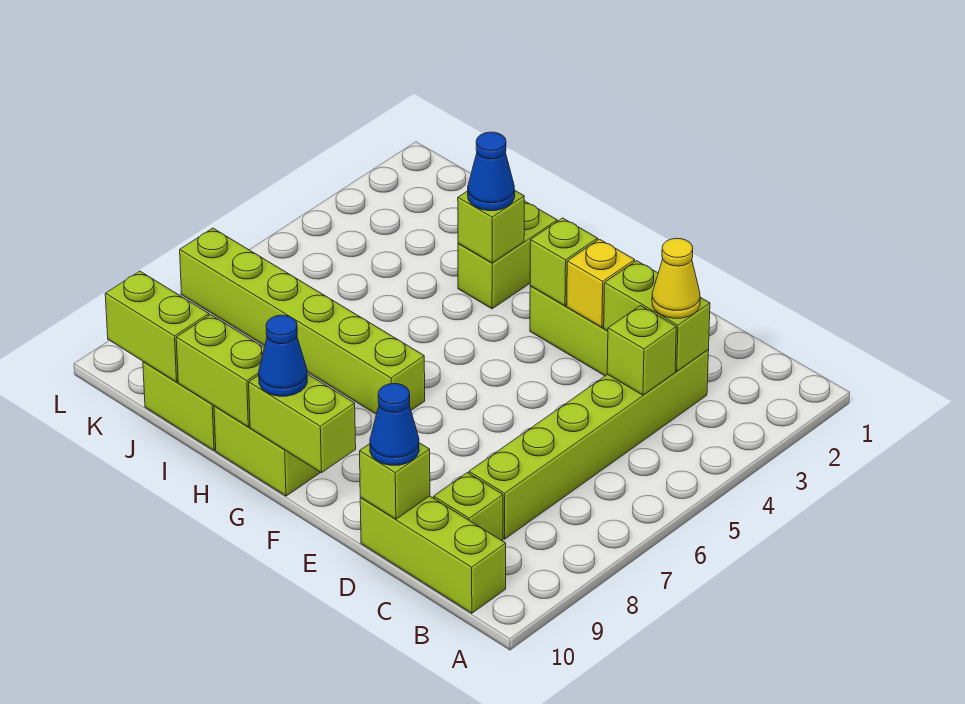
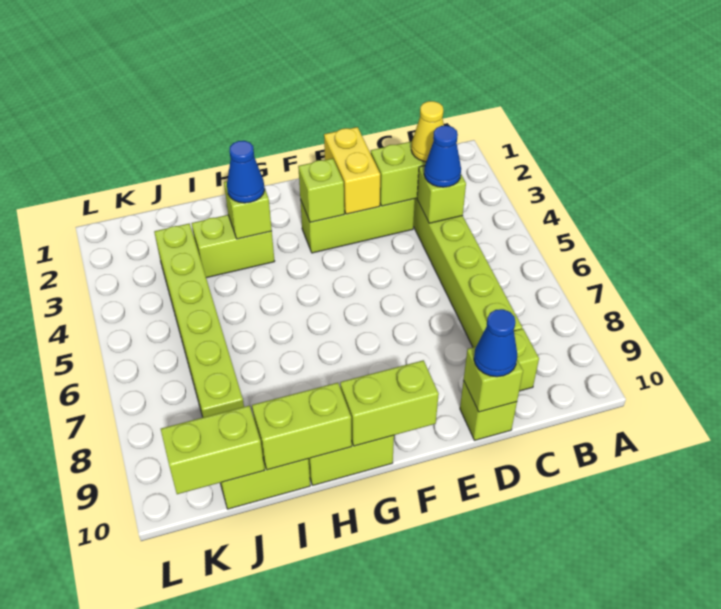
lime 1x3 brick [360,496,506,613] -> lime 1x1 brick [460,381,517,440]
yellow 1x1 brick [567,239,635,327] -> yellow 1x2 brick [324,127,380,214]
lime 1x6 brick [180,228,425,414] -> lime 1x6 brick turned to [154,224,244,417]
blue 1x1 cone [259,315,307,396] -> blue 1x1 cone moved to [424,126,461,187]
lime 1x2 brick [458,201,557,309] -> lime 1x2 brick turned to [192,215,275,278]

